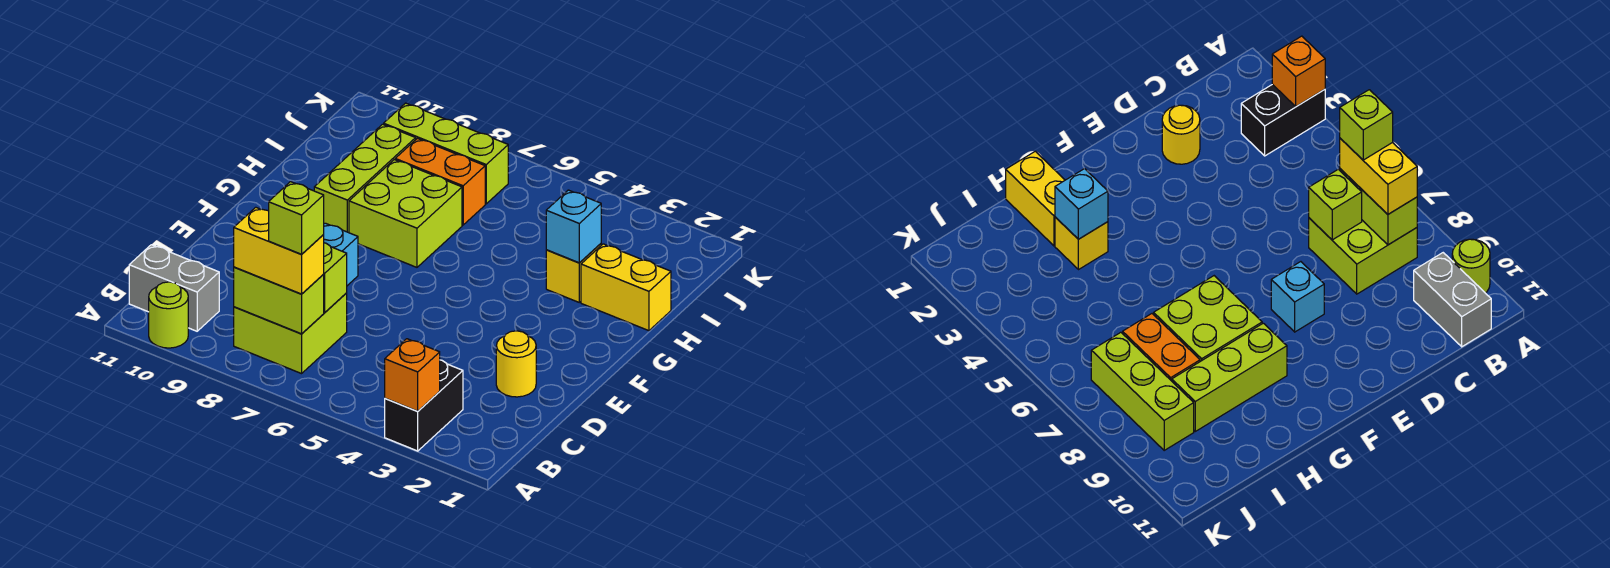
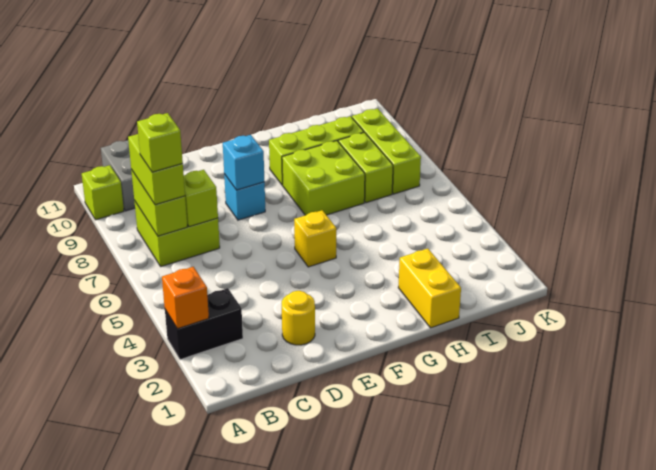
lime 1x1 round brick [149,282,188,348] -> lime 1x1 brick [82,165,124,220]
yellow 1x2 brick [234,207,324,294] -> lime 1x2 brick [128,134,185,205]
yellow 1x1 brick [546,244,601,302] -> yellow 1x1 brick moved to [294,210,336,267]
cyan 1x1 brick [546,190,601,263] -> cyan 1x1 brick moved to [223,135,265,190]
orange 1x2 brick [395,138,485,225] -> lime 1x2 brick [338,133,393,203]

